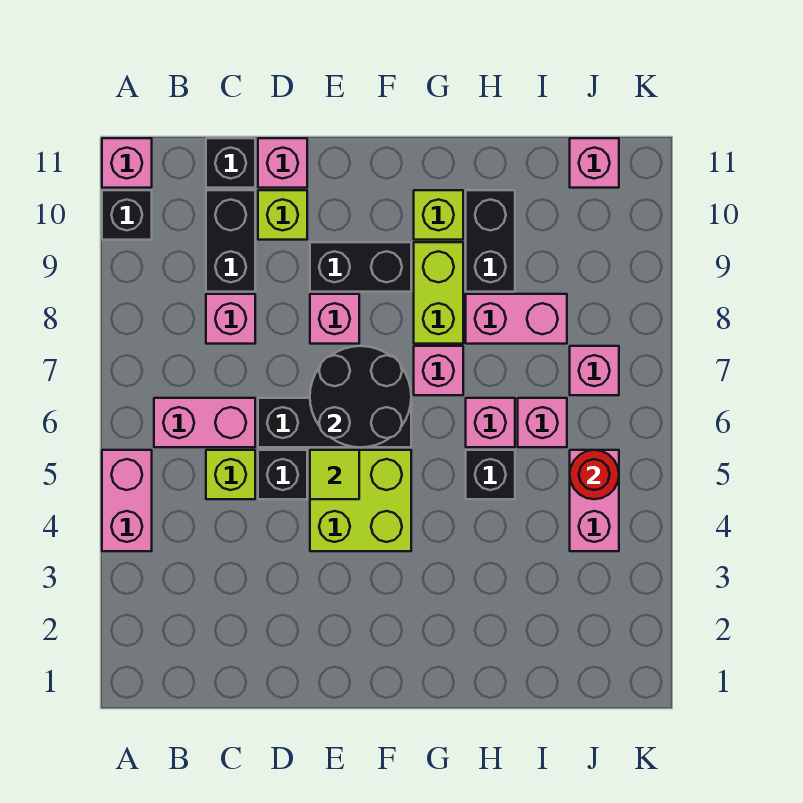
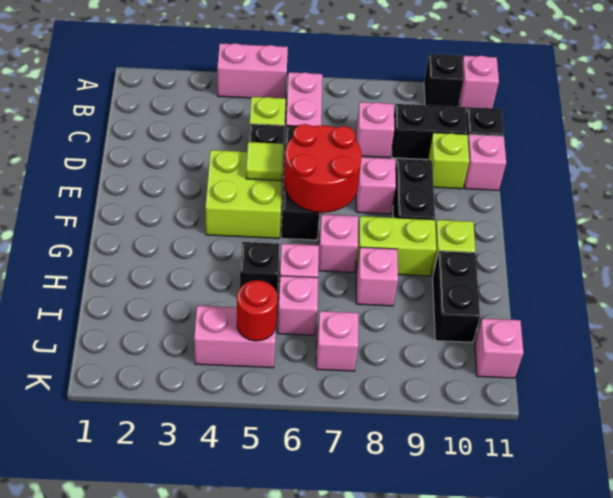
black 2x2 round brick [310,346,411,447] -> red 2x2 round brick [284,124,362,213]
pink 1x2 brick [466,294,567,344] -> pink 1x1 brick [356,247,398,306]
black 1x2 brick [466,190,515,292] -> black 1x2 brick turned to [433,251,480,342]

